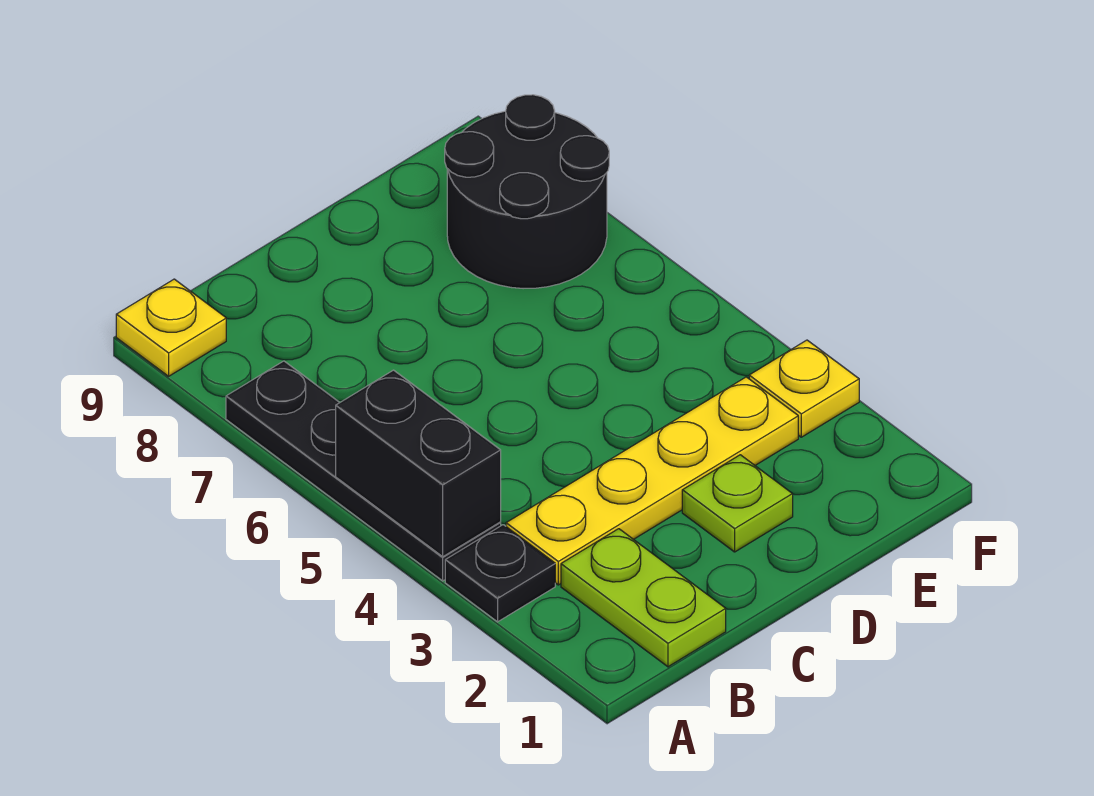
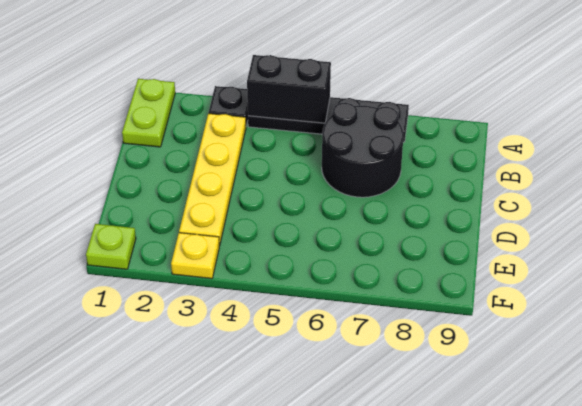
yellow 1x1 plate [116,279,226,376] -> none
lime 1x2 plate [561,529,726,667] -> lime 1x2 plate turned to [122,79,175,147]
lime 1x1 plate [682,455,793,552] -> lime 1x1 plate moved to [86,224,136,269]
black 2x2 round brick [445,95,609,289] -> black 2x2 round brick moved to [322,103,403,197]

